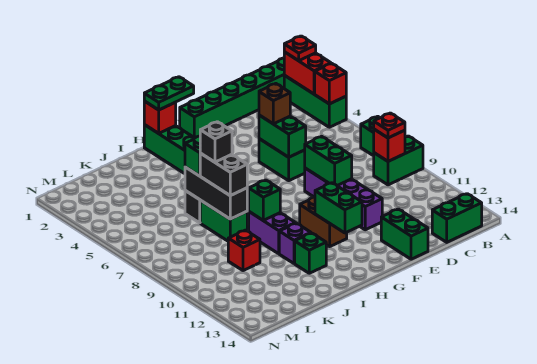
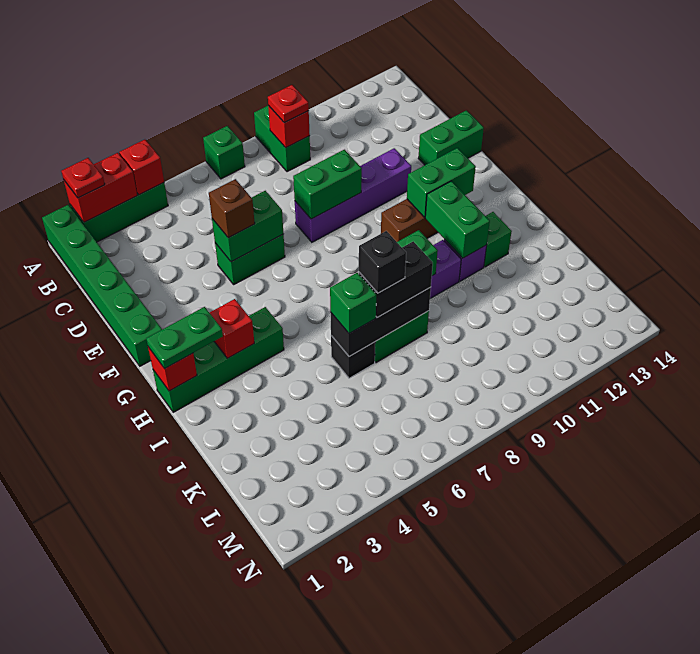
green 1x2 brick [432,194,482,242] -> green 1x2 brick moved to [425,181,490,258]
green 1x2 plate [144,77,194,110] -> green 1x2 plate turned to [146,307,223,369]
red 1x1 brick [228,230,260,271] -> red 1x1 brick moved to [210,299,254,358]

